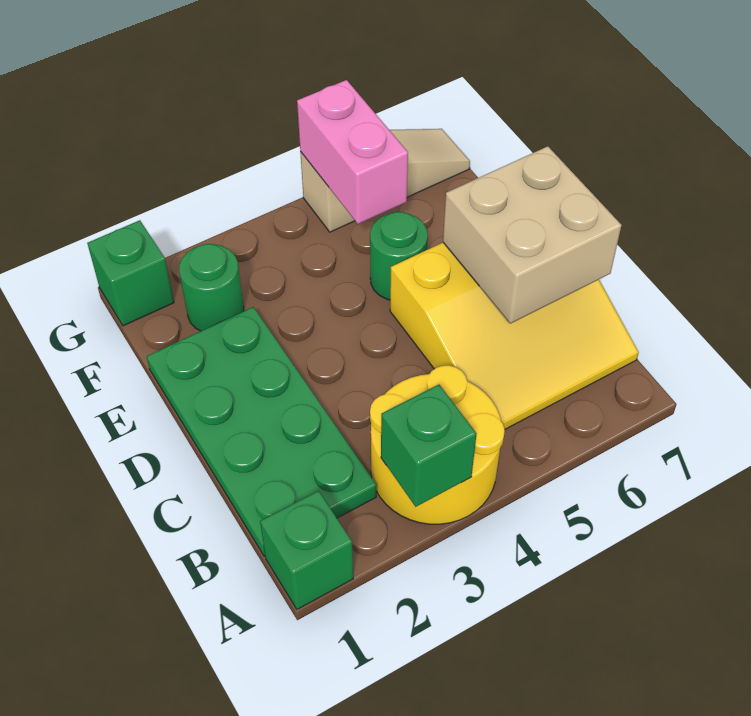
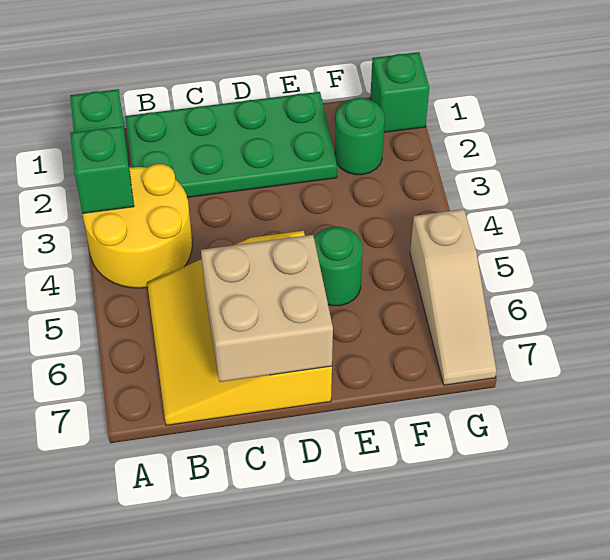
pink 1x2 brick [297,80,408,224] -> none

